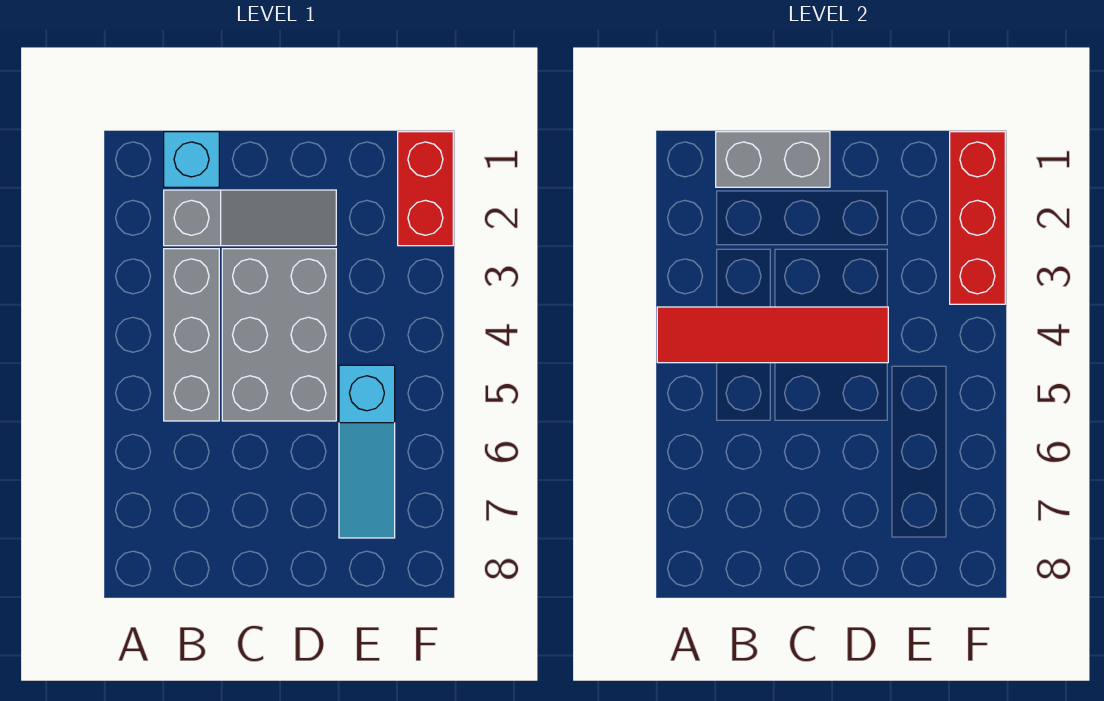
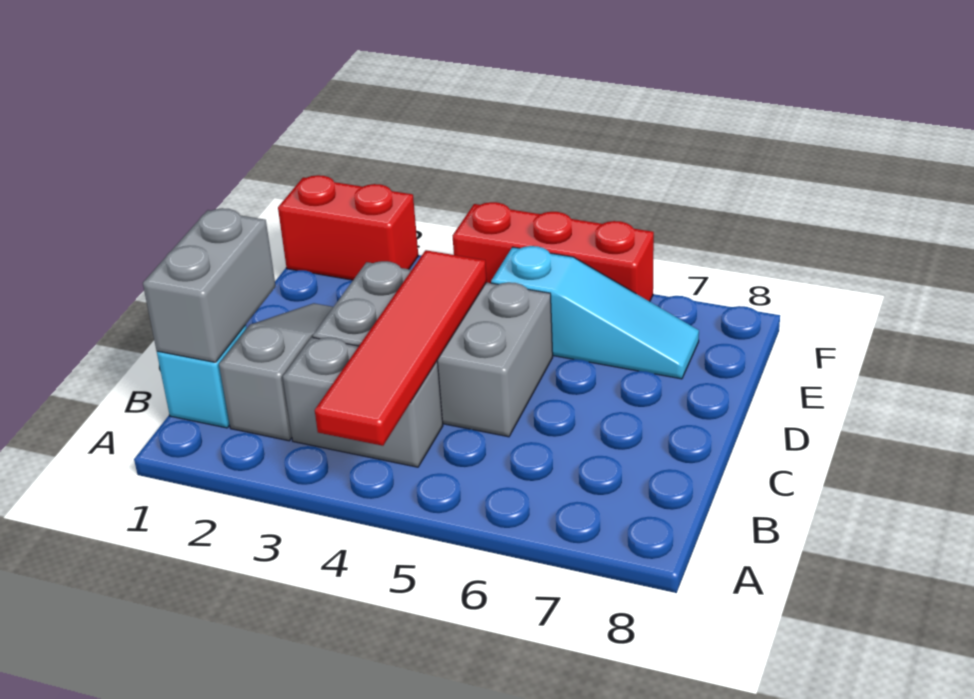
grey 1x3 brick [164,249,219,421] -> grey 1x2 brick [283,337,443,467]
red 1x3 brick [950,132,1005,304] -> red 1x3 brick moved to [453,202,654,301]

